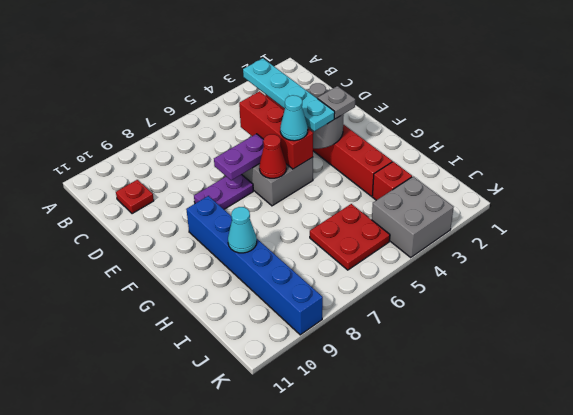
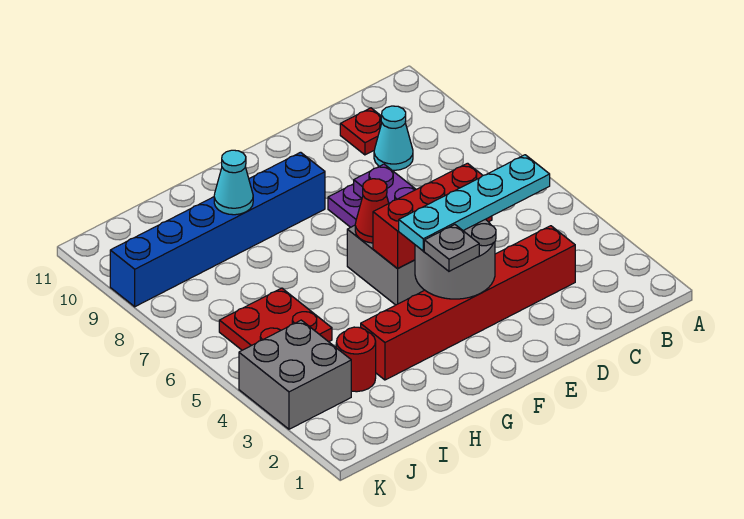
cyan 1x1 cone [280,95,308,141] -> cyan 1x1 cone moved to [374,106,413,170]
red 1x1 brick [372,162,412,200] -> red 1x1 round brick [336,327,376,392]

